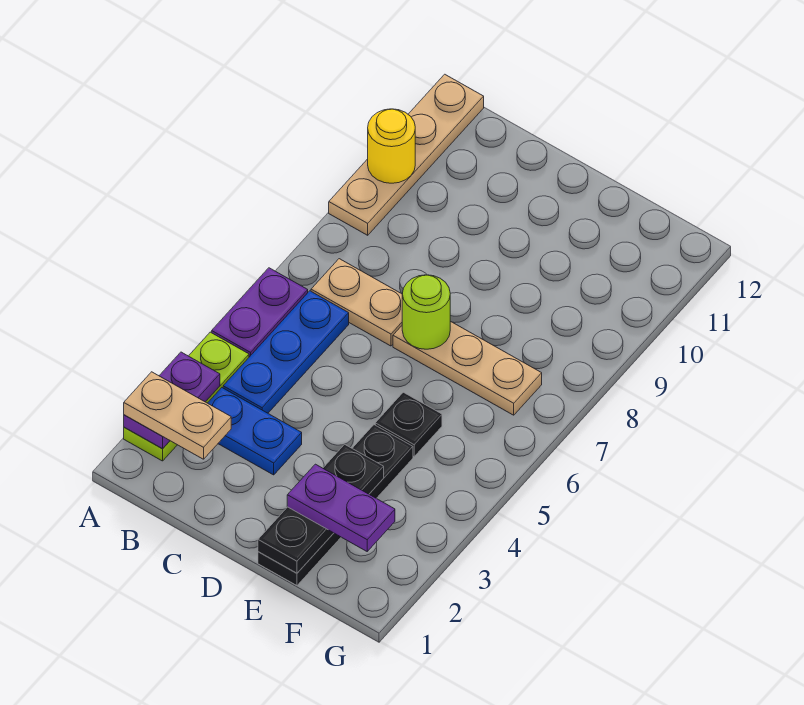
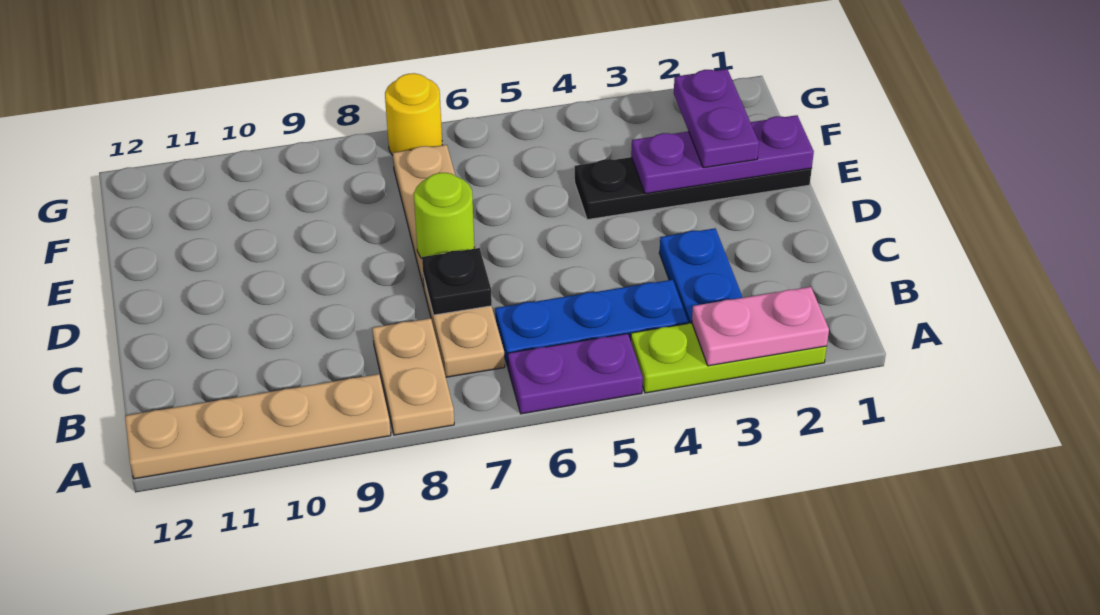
purple 1x2 plate [124,352,220,449] -> pink 1x2 plate [692,287,829,366]
tan 1x2 plate [124,372,231,459] -> tan 1x2 plate moved to [372,318,454,435]
yellow 1x1 round brick [368,109,415,183] -> yellow 1x1 round brick moved to [385,73,442,155]
black 1x3 plate [258,444,384,573] -> purple 1x3 plate [631,115,814,194]
black 1x1 plate [375,392,442,456] -> black 1x1 plate moved to [422,248,492,315]

